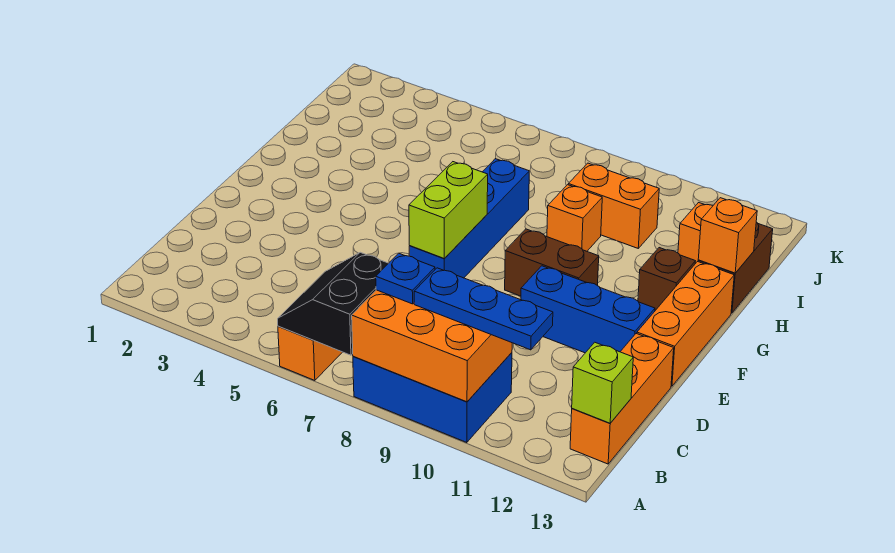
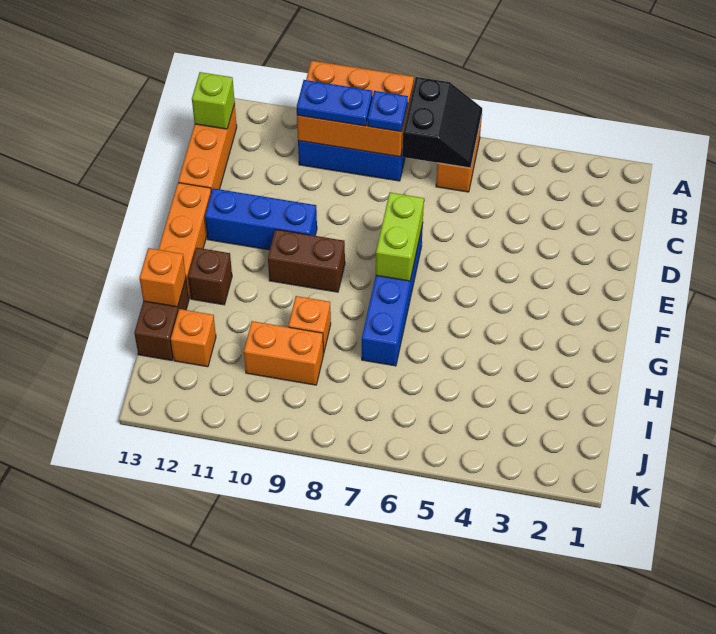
blue 1x3 plate [414,268,553,350] -> blue 1x2 plate [297,80,372,126]

